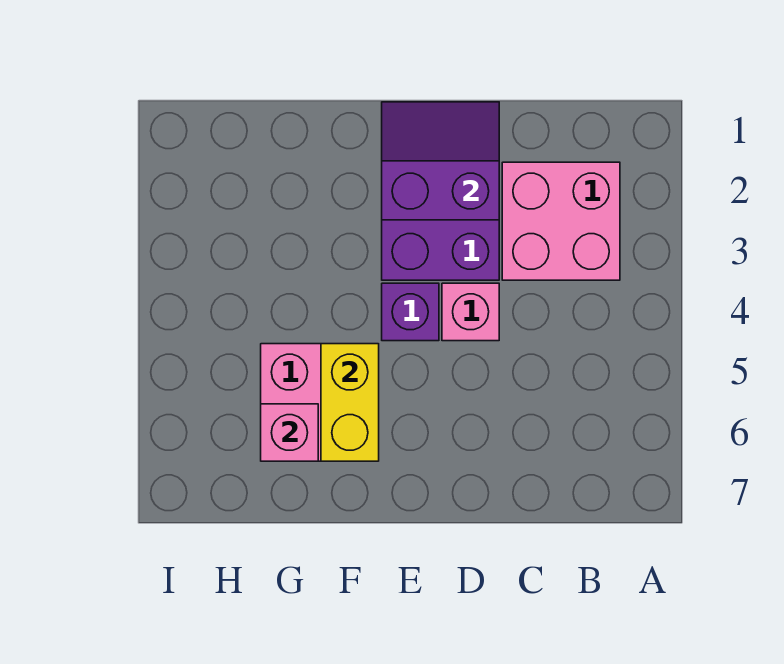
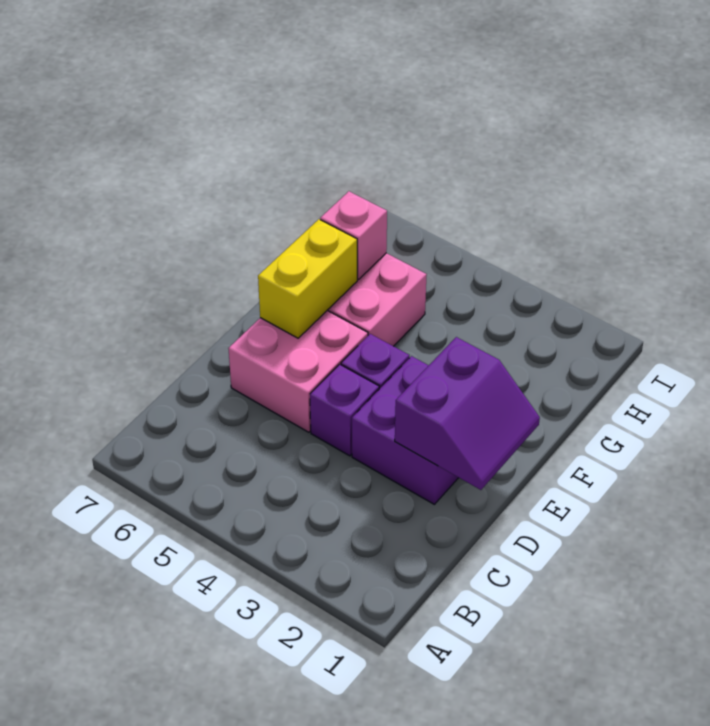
pink 2x2 brick [502,162,620,280] -> pink 2x2 brick moved to [228,311,368,432]
pink 1x1 brick [442,283,499,341] -> purple 1x1 brick [310,364,379,456]
yellow 1x2 brick [321,344,379,461] -> yellow 1x2 brick turned to [258,219,357,338]

